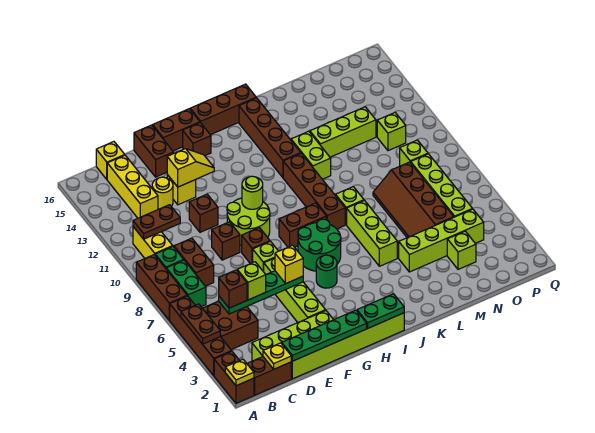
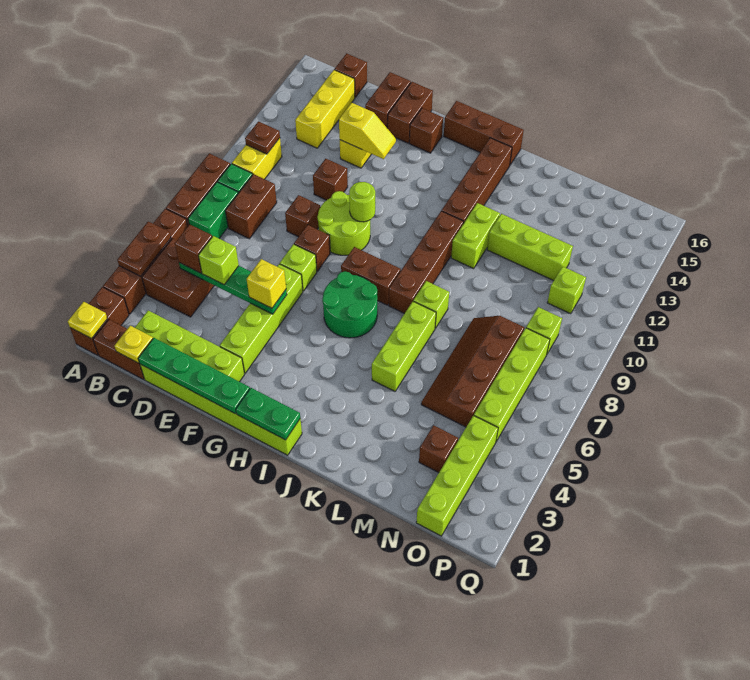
brown 1x2 plate [133,205,180,239] -> brown 1x1 plate [245,122,280,154]
yellow 1x1 brick [96,142,124,179] -> brown 1x1 brick [334,53,367,97]
yellow 1x1 round brick [152,177,173,209] -> none
brown 1x2 brick [153,109,200,151] -> brown 1x2 brick turned to [387,82,433,143]
green 1x1 round brick [316,255,337,288] -> none
lime 1x4 brick [399,209,484,272] -> lime 1x4 brick turned to [416,416,498,536]
lime 1x1 brick [447,231,476,269] -> brown 1x1 brick [419,425,458,473]

